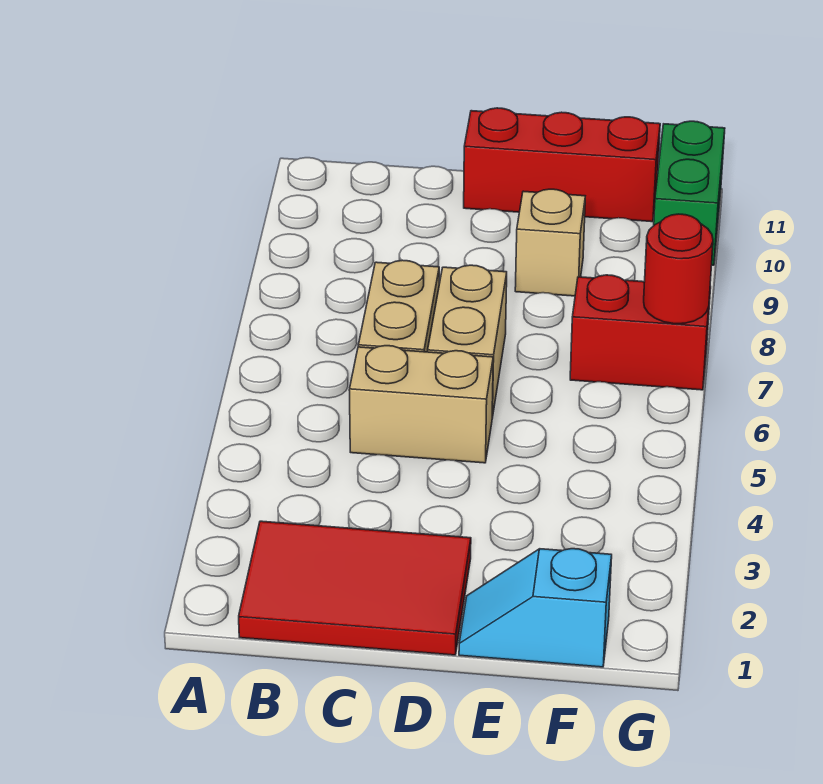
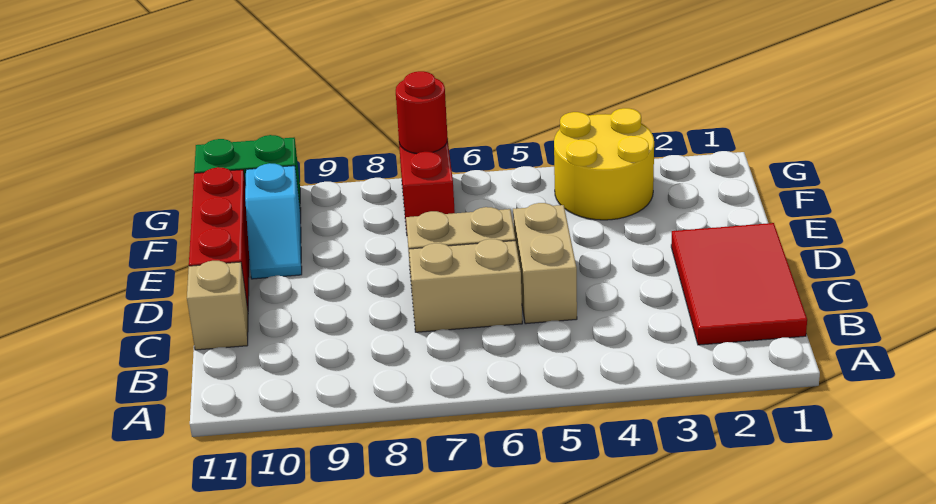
cyan 1x2 slope [459,549,612,667] -> cyan 1x2 slope moved to [245,163,302,279]
tan 1x1 brick [515,189,585,296] -> tan 1x1 brick moved to [187,261,248,350]
none -> yellow 2x2 round brick [554,108,654,220]

